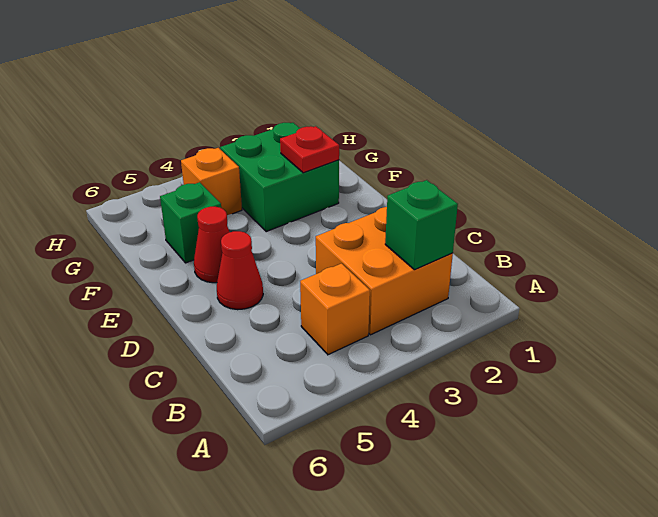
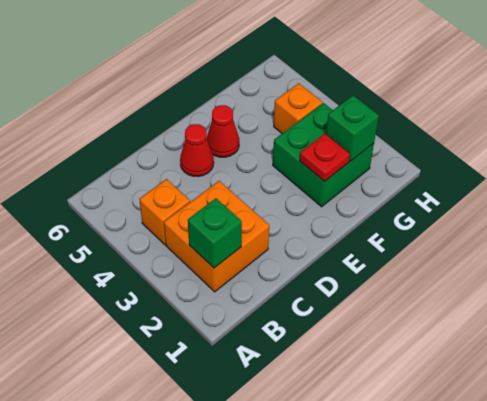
green 1x1 brick [160,182,221,263] -> green 1x1 brick moved to [326,95,379,161]

